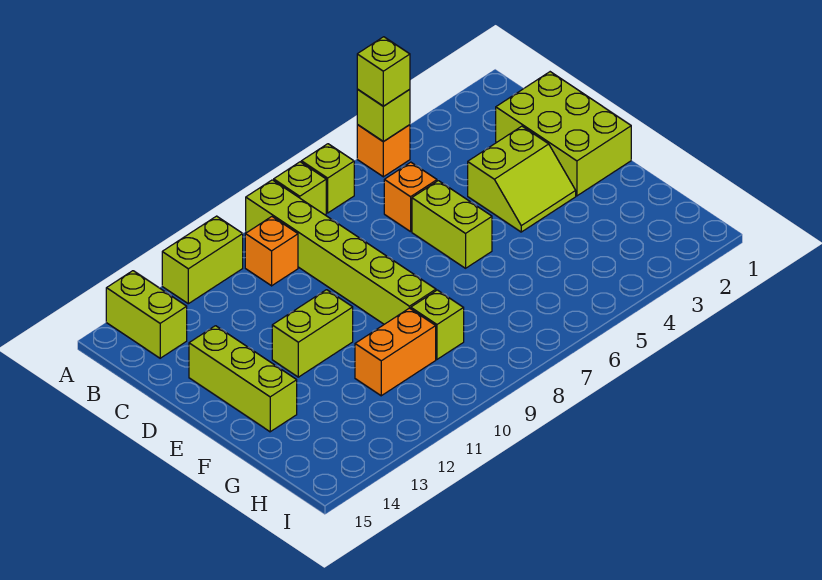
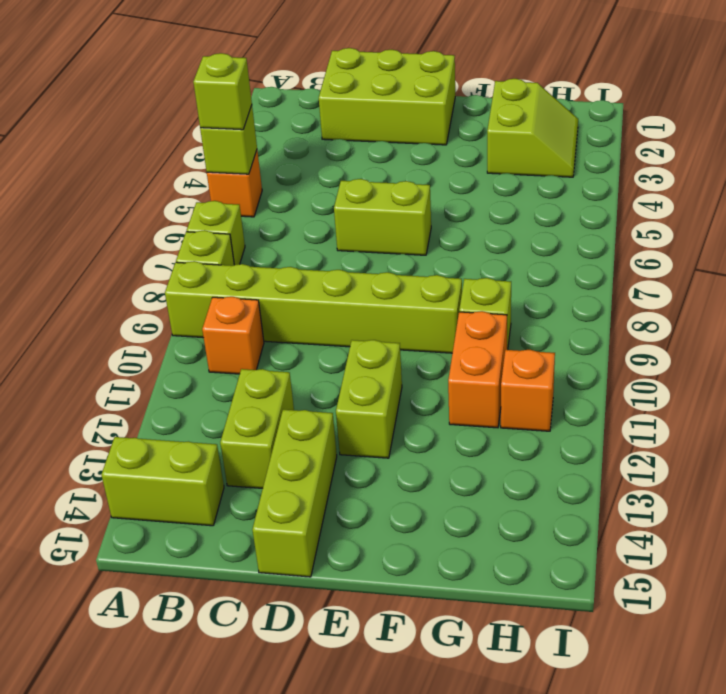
lime 1x2 brick [162,216,243,304] -> lime 1x2 brick moved to [220,369,294,488]
orange 1x1 brick [384,162,437,232] -> orange 1x1 brick moved to [501,350,555,431]
lime 2x2 slope [468,126,576,232] -> lime 2x2 slope moved to [487,79,578,177]
lime 1x3 brick [189,326,297,432] -> lime 1x3 brick turned to [252,410,337,577]

